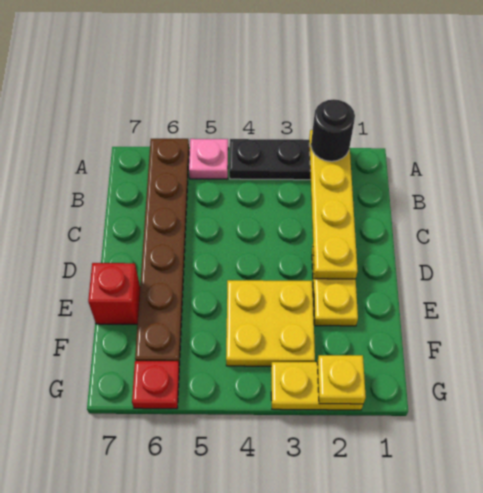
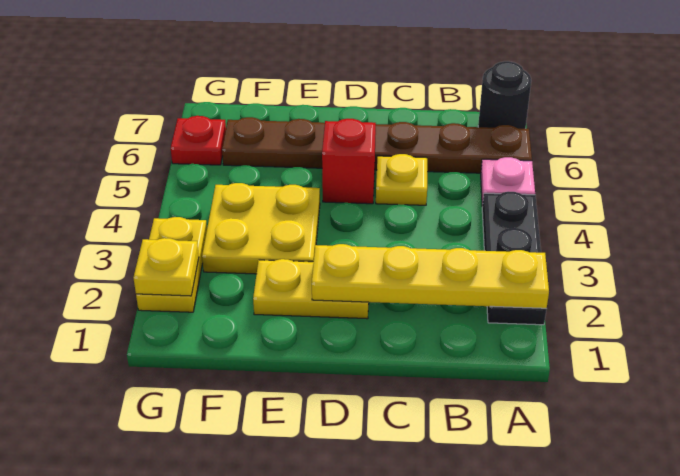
black 1x1 round brick [311,99,355,161] -> black 1x1 round brick moved to [478,61,531,129]
none -> yellow 1x1 plate [376,154,427,205]
red 1x1 brick [88,263,140,324] -> red 1x1 brick moved to [322,119,376,204]

